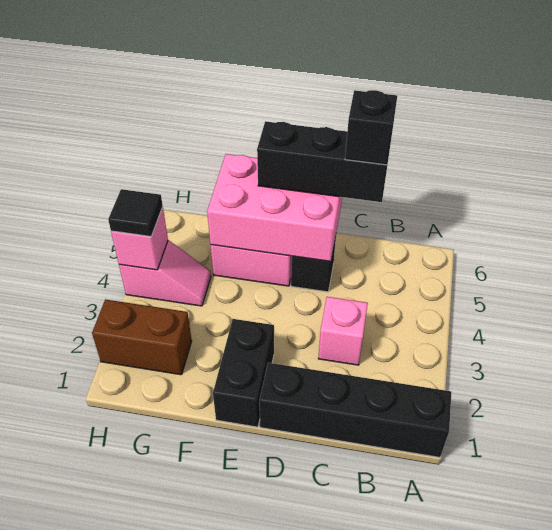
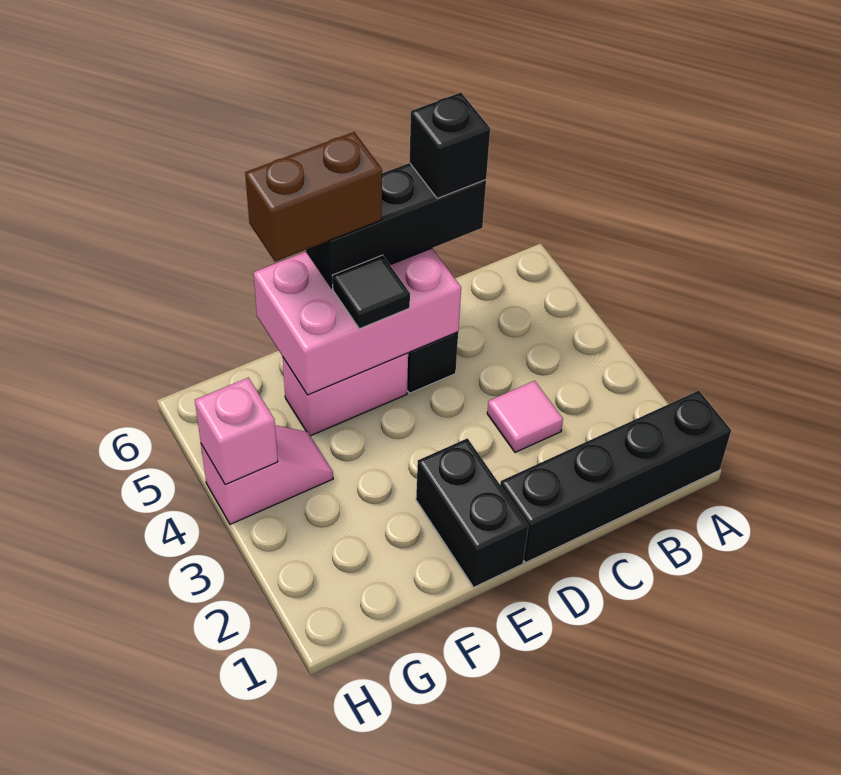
pink 1x1 brick [318,297,368,365] -> pink 1x1 tile [487,381,563,452]
brown 1x2 brick [92,299,192,375] -> brown 1x2 brick moved to [245,132,382,262]
black 1x1 tile [108,189,163,236] -> black 1x1 tile moved to [332,255,410,329]

